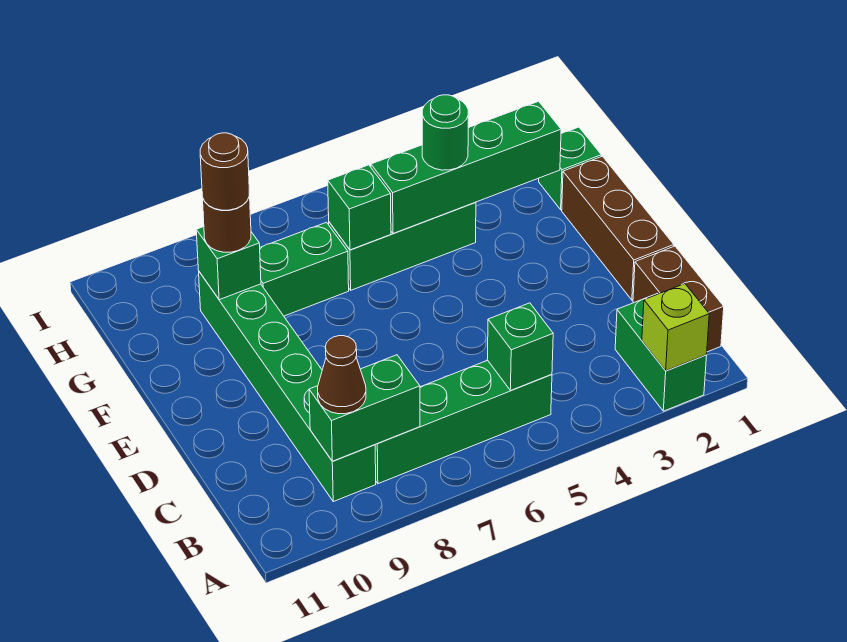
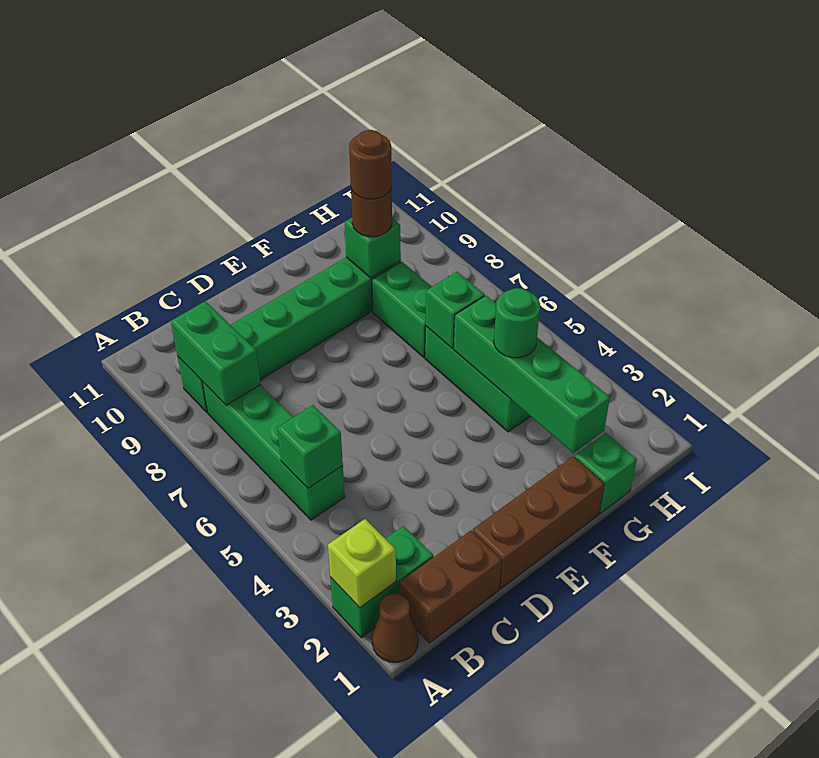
brown 1x1 cone [318,336,366,414] -> brown 1x1 cone moved to [372,594,418,662]

